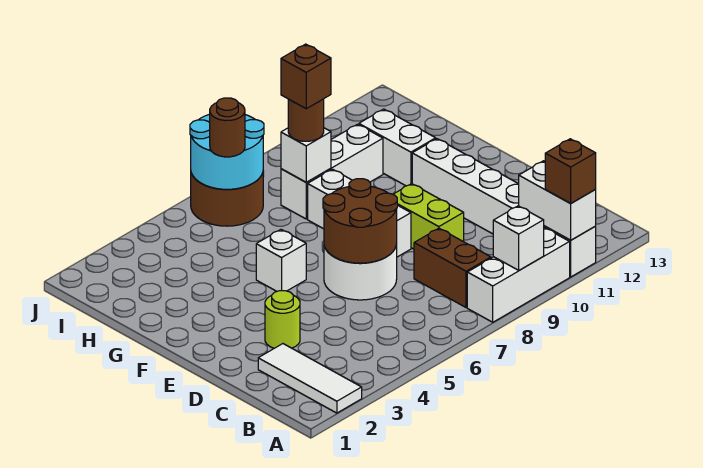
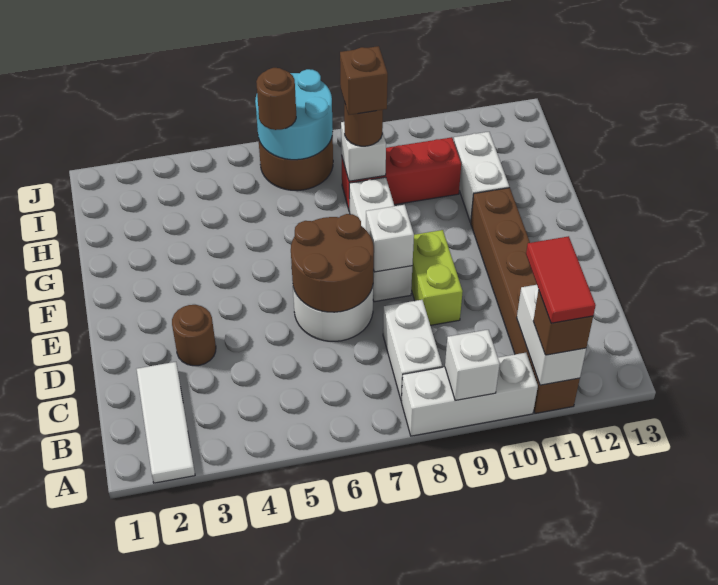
white 1x6 brick [412,139,596,277] -> brown 1x6 brick [471,188,580,413]
none -> red 1x2 tile [526,236,596,323]
brown 1x2 brick [414,228,491,308] -> white 1x2 brick [383,300,442,401]
lime 1x1 round brick [265,291,300,348] -> brown 1x1 round brick [172,305,216,366]
white 1x1 brick [256,230,306,291] -> white 1x1 brick moved to [366,205,414,272]
white 1x3 brick [281,124,383,219] -> red 1x3 brick [341,137,461,212]

